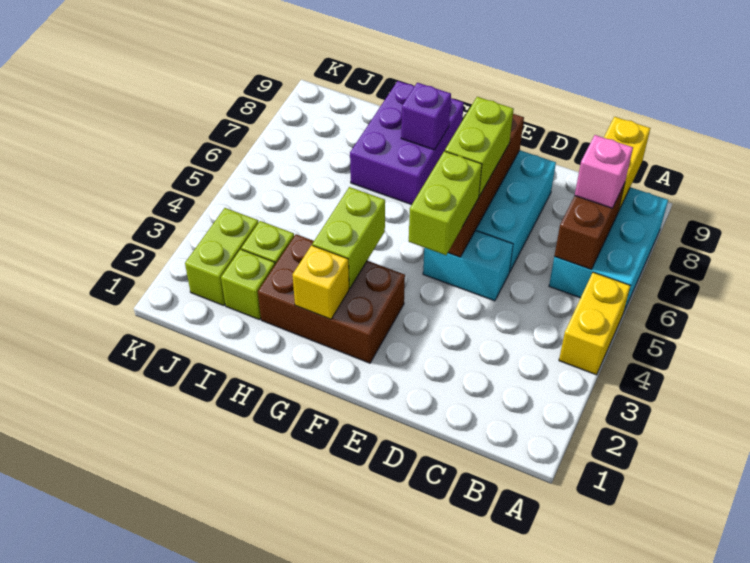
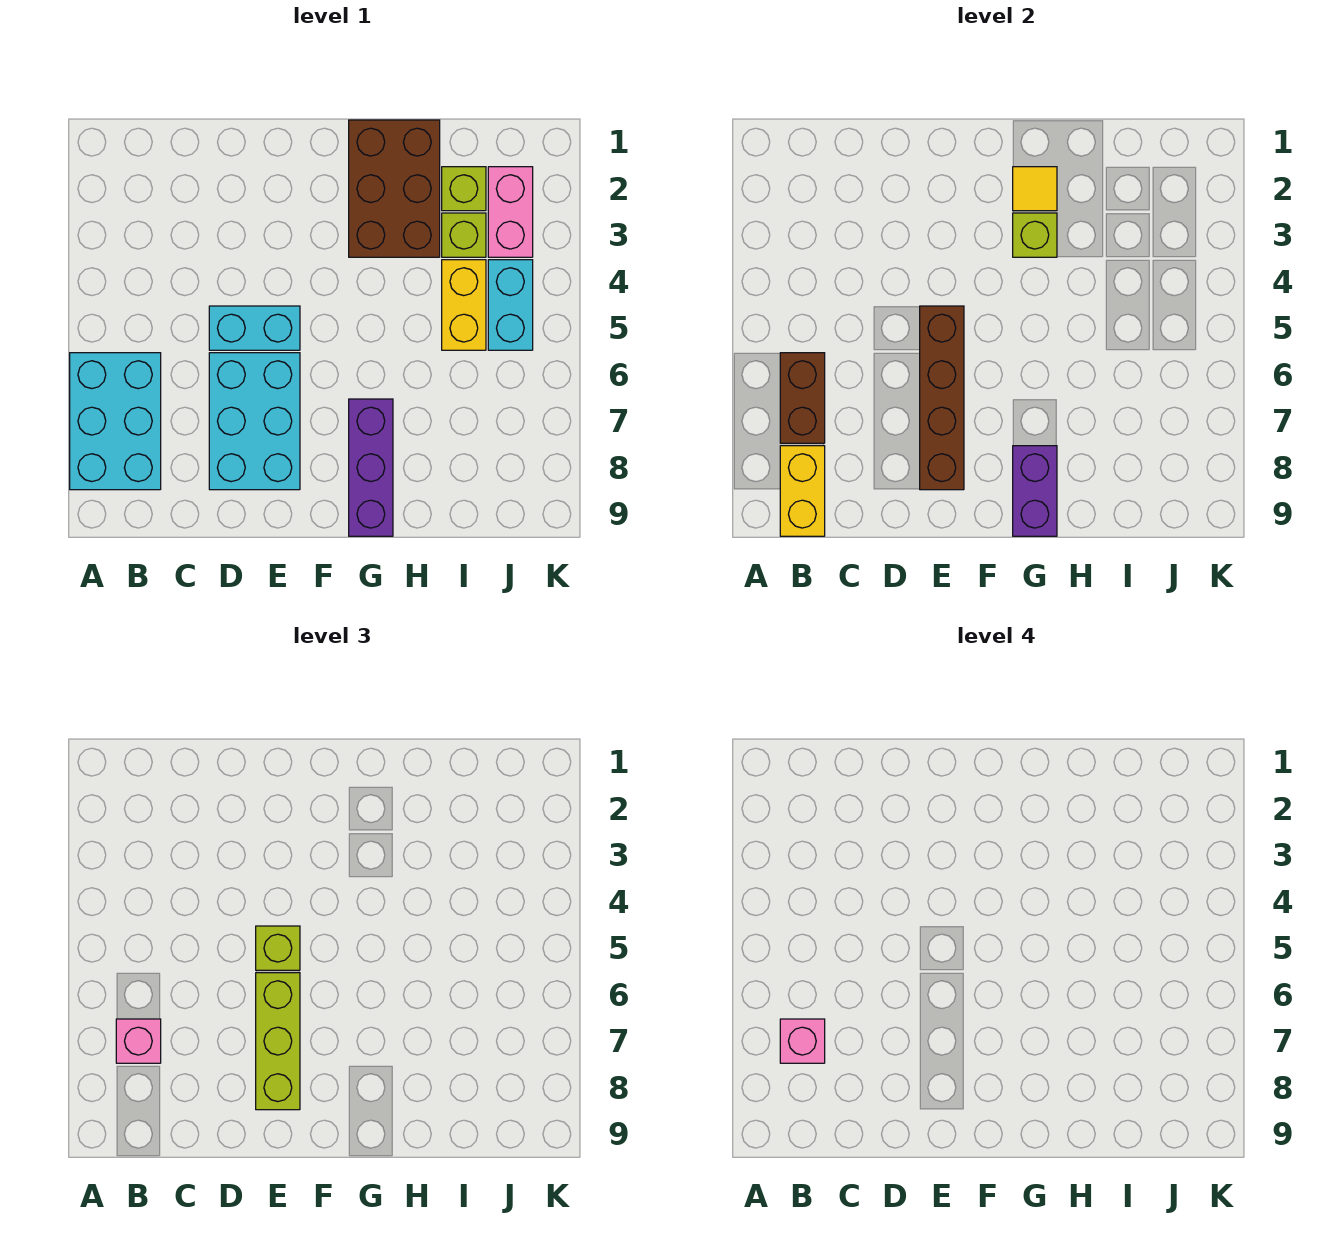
yellow 1x2 brick [559,272,631,375] -> yellow 1x2 brick moved to [442,260,486,350]
none -> pink 1x1 brick [780,1019,825,1063]
lime 1x2 brick [409,151,482,255] -> lime 1x1 brick [256,926,300,970]
lime 1x2 brick [445,97,514,196] -> lime 1x3 brick [256,973,300,1110]
brown 2x3 brick [258,234,405,363] -> brown 2x3 brick turned to [349,120,440,257]
yellow 1x1 brick [293,245,349,319] -> yellow 1x1 tile [1013,167,1057,211]
lime 1x2 brick [312,187,385,288] -> lime 1x1 brick [1013,213,1057,257]
purple 2x3 brick [350,81,464,205] -> purple 1x3 brick [349,399,393,536]
purple 1x1 brick [401,83,451,150] -> purple 1x2 brick [1013,446,1057,536]
lime 1x2 brick [185,208,259,306] -> pink 1x2 brick [488,167,533,257]
none -> cyan 1x2 brick [488,260,533,350]

